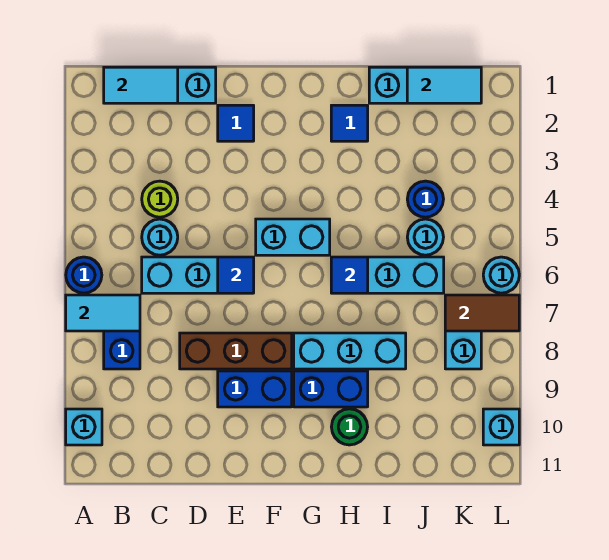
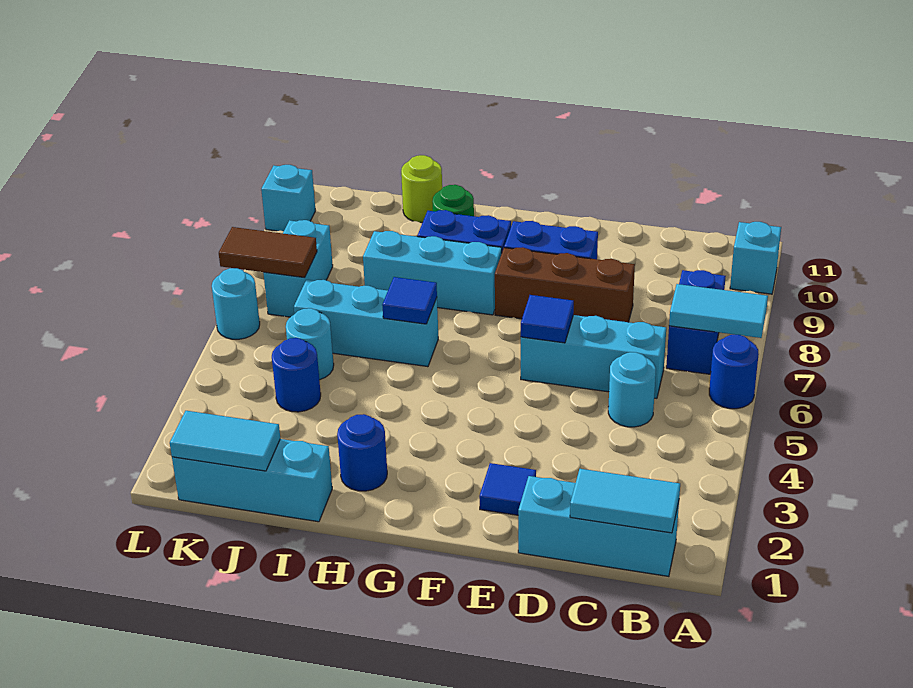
lime 1x1 round brick [142,181,178,217] -> lime 1x1 round brick moved to [401,155,442,222]
cyan 1x2 brick [256,219,330,255] -> none
blue 1x1 tile [331,105,368,141] -> blue 1x1 round brick [337,414,387,491]

